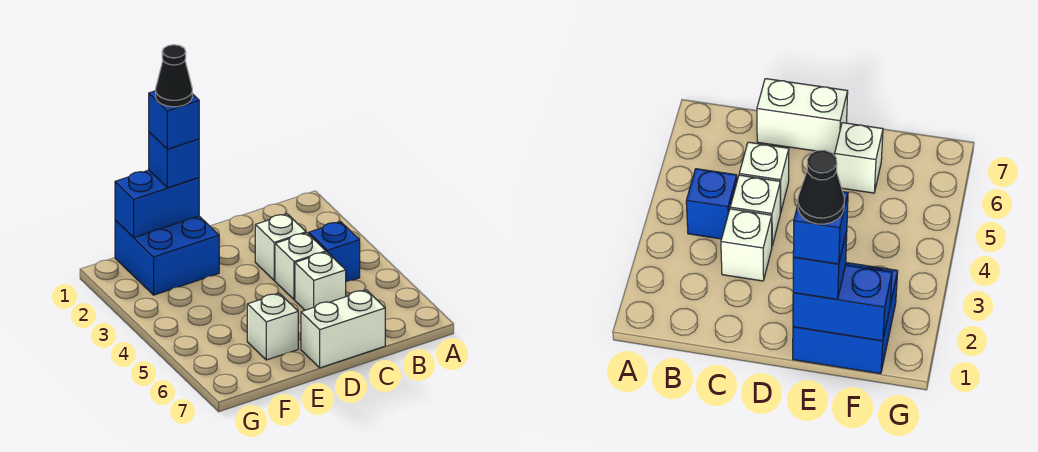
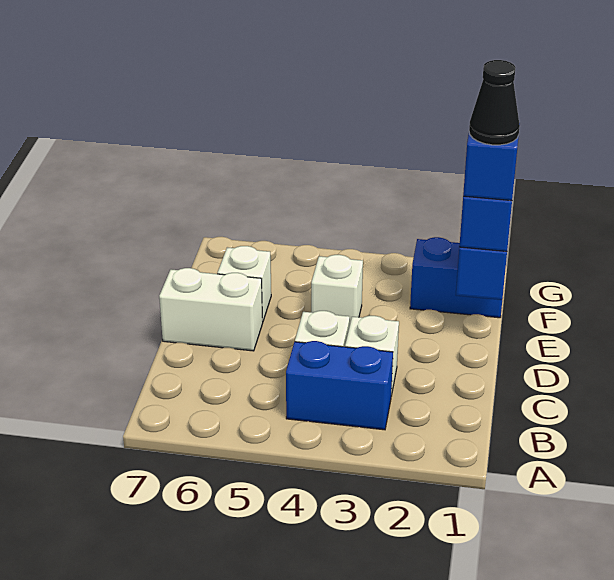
blue 1x1 brick [309,222,360,282] -> blue 1x2 brick [286,341,393,430]
white 1x1 brick [295,252,346,310] -> white 1x1 brick moved to [311,255,363,327]
white 1x2 brick [301,290,385,368] -> white 1x2 brick turned to [159,268,263,351]
blue 2x2 brick [115,216,219,295] -> blue 1x2 brick [410,237,502,318]

